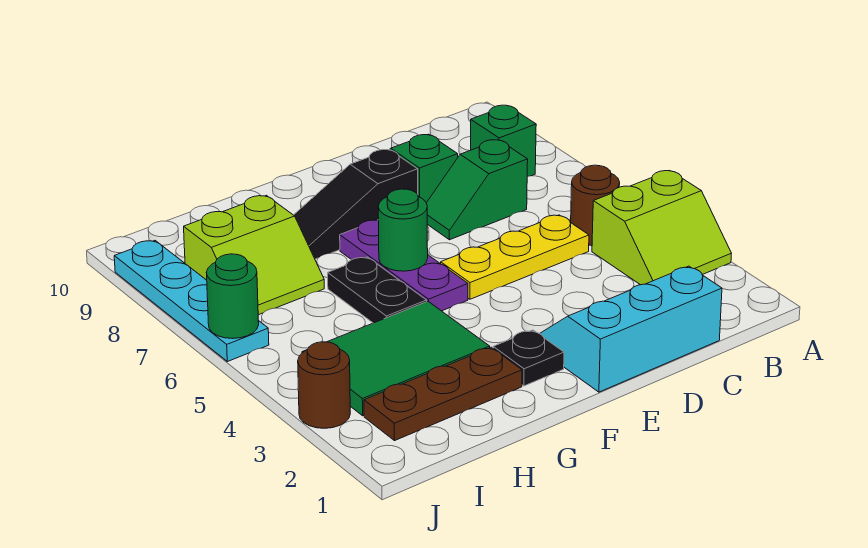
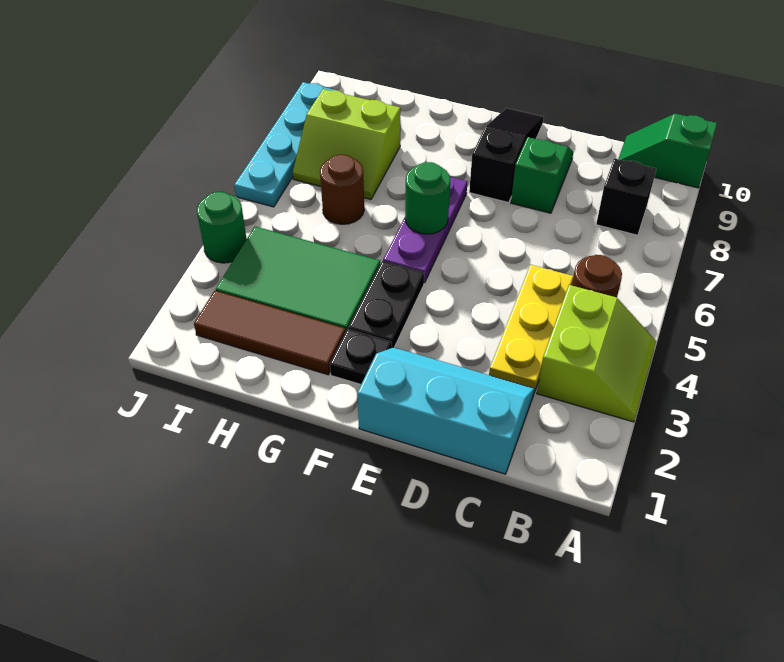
lime 2x2 slope [592,171,731,285] -> lime 2x2 slope turned to [537,285,656,422]
green 1x1 brick [471,105,536,176] -> black 1x1 brick [596,158,656,235]
yellow 1x3 plate [441,215,589,299] -> yellow 1x3 plate turned to [489,265,574,392]
green 1x2 slope [427,140,528,240] -> green 1x2 slope moved to [618,114,717,188]
black 1x3 slope [294,150,418,259] -> black 1x3 slope turned to [469,108,544,203]
brown 1x3 plate [364,347,522,441] -> brown 1x3 tile [194,291,346,375]
black 1x2 plate [328,257,427,323] -> black 1x2 plate moved to [349,261,424,348]
brown 1x1 round brick [298,342,350,428] -> brown 1x1 round brick moved to [320,154,364,224]
green 1x1 round brick [206,254,259,339] -> green 1x1 round brick moved to [197,192,247,263]

